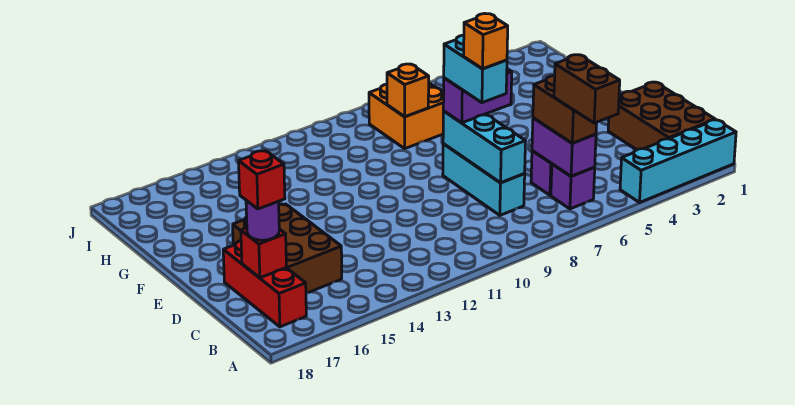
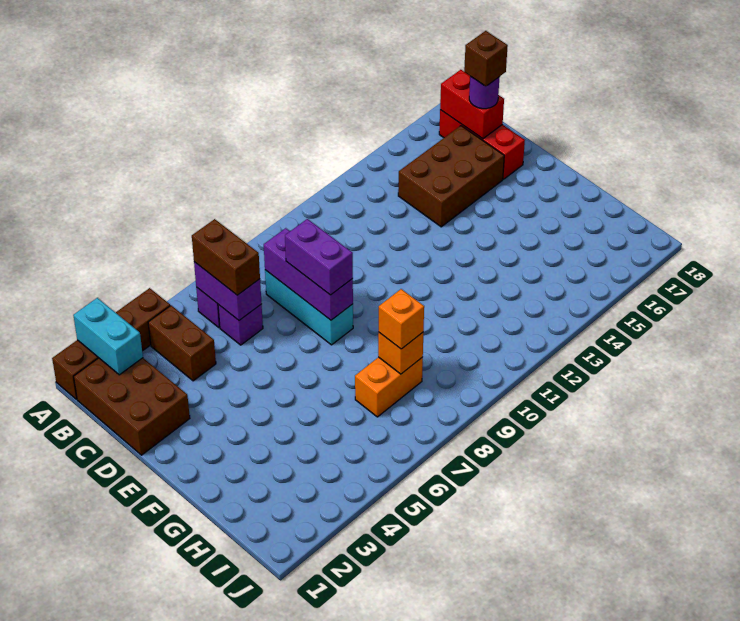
cyan 1x4 brick [620,120,736,202] -> brown 1x4 brick [52,288,170,399]
brown 1x2 brick [554,55,620,123] -> brown 1x2 brick moved to [148,305,216,381]
cyan 1x3 brick [443,111,525,183] -> purple 1x3 brick [264,228,353,320]
brown 2x3 brick [233,204,342,293] -> brown 2x3 brick turned to [398,126,504,227]
red 1x1 brick [241,228,286,278] -> red 1x2 brick [440,70,504,139]
red 1x1 brick [239,151,285,209] -> brown 1x1 brick [464,31,508,86]
cyan 1x2 brick [444,35,507,103] -> cyan 1x2 brick moved to [73,298,143,375]
orange 1x1 brick [464,14,508,69] -> orange 1x1 brick moved to [379,289,424,349]
purple 1x2 brick [443,69,512,123] -> purple 1x2 brick turned to [285,219,353,295]
orange 2x2 brick [369,83,444,149] -> orange 1x2 brick [355,357,423,417]

